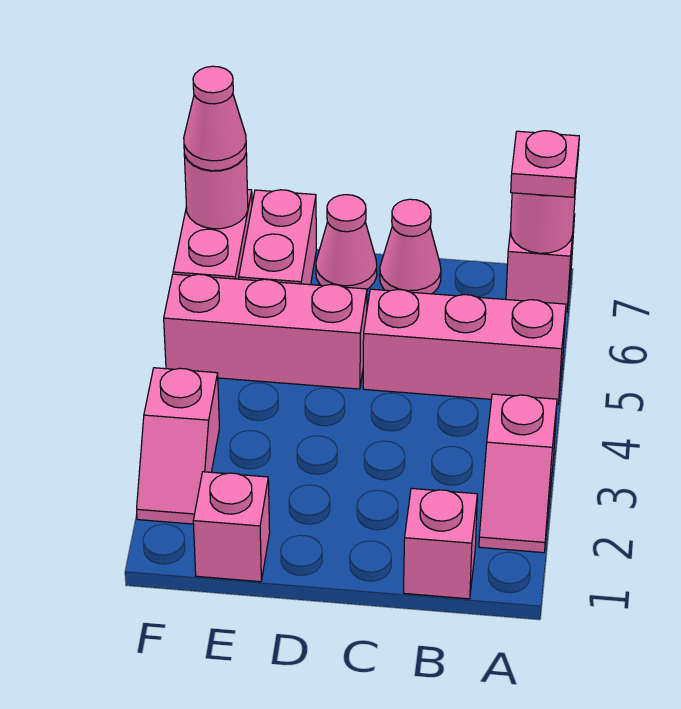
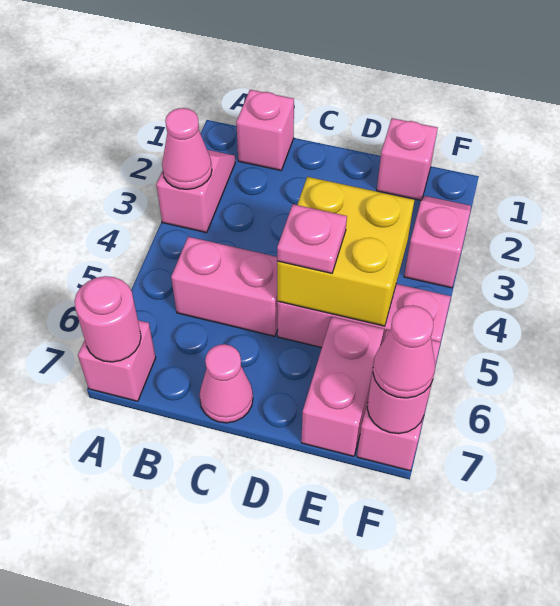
pink 1x3 brick [363,289,566,405] -> pink 1x2 brick [171,237,278,336]
pink 1x1 plate [511,131,579,197] -> pink 1x1 plate moved to [277,204,347,273]
none -> yellow 2x2 brick [277,177,414,326]
pink 1x1 cone [316,195,377,289] -> pink 1x1 cone moved to [162,108,212,189]

